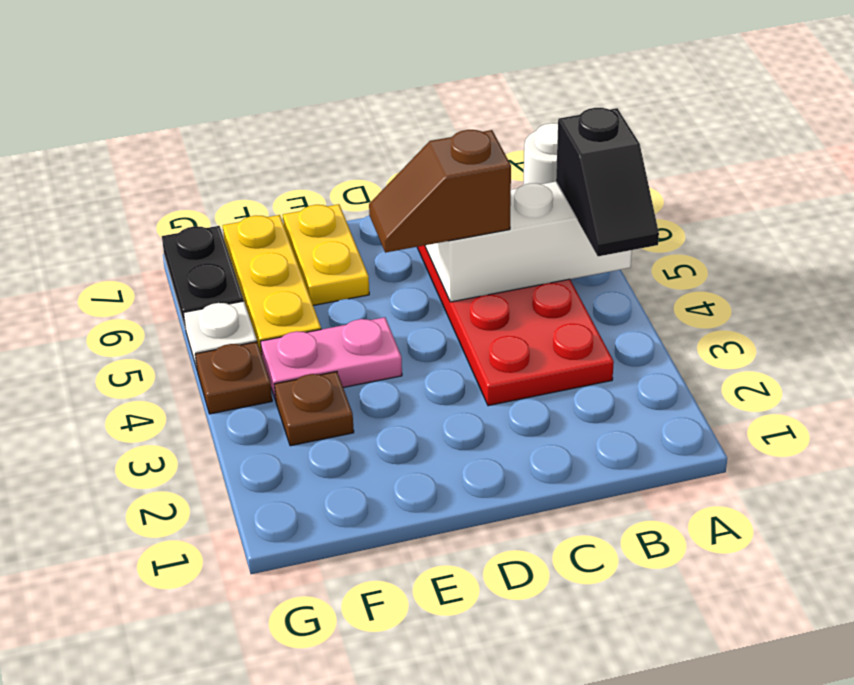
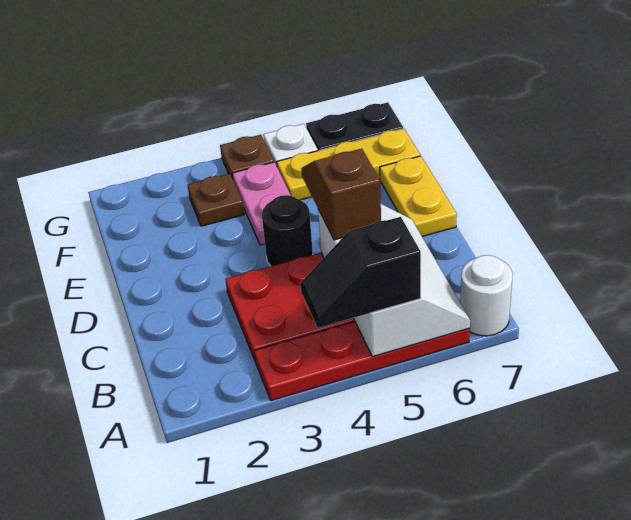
none -> red 1x4 plate [254,322,470,401]
none -> black 1x1 round brick [262,195,313,266]
yellow 1x2 plate [283,204,369,305] -> yellow 1x2 plate turned to [380,156,457,236]

